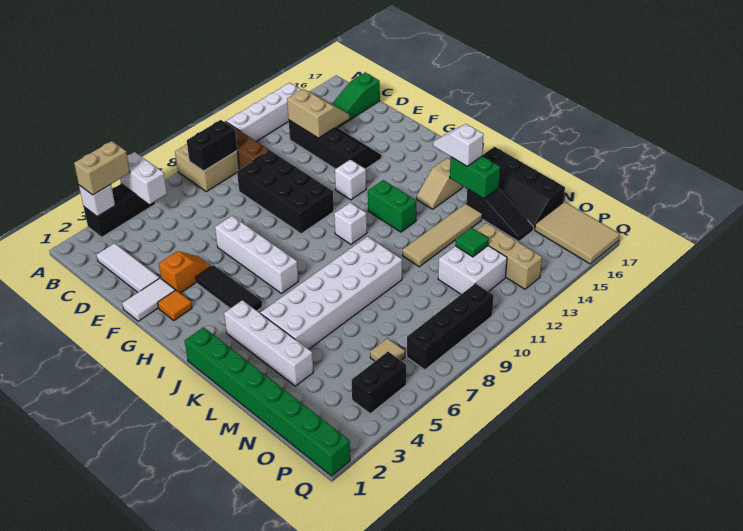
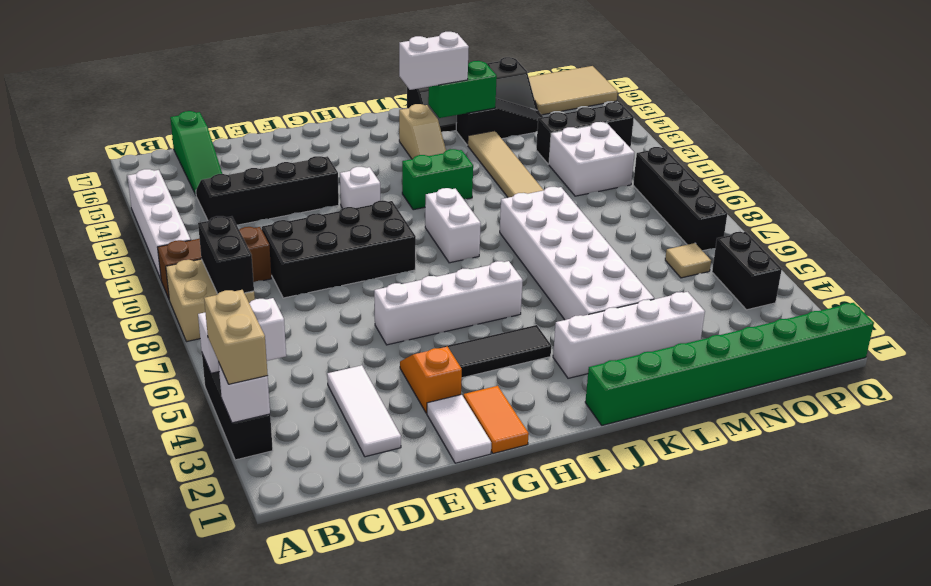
white 1x3 tile [96,243,159,292] -> white 1x3 tile turned to [327,365,401,457]
tan 2x2 slope [287,89,349,138] -> none
orange 1x1 tile [158,290,192,320] -> orange 1x2 tile [463,386,529,454]
white 1x1 brick [334,202,367,244] -> white 1x2 brick [425,188,481,263]
white 1x2 slope [433,124,484,166] -> white 1x2 brick [399,32,469,90]
green 1x1 tile [455,228,489,257] -> none
tan 1x3 brick [476,223,542,289] -> black 1x3 brick [536,102,634,164]

